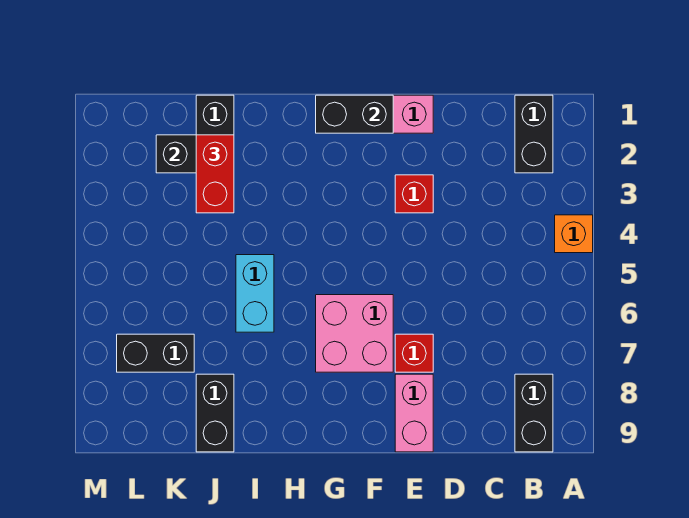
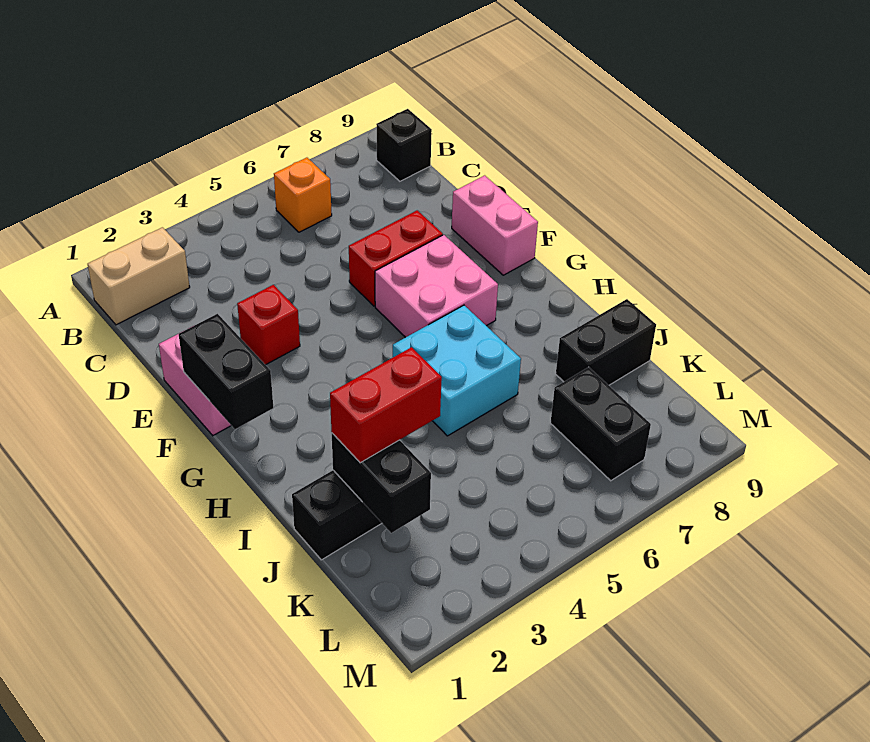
orange 1x1 brick [555,215,593,253] -> orange 1x1 brick moved to [274,158,332,232]
black 1x2 brick [515,95,553,173] -> tan 1x2 brick [88,227,190,325]
black 1x2 brick [515,374,553,452] -> black 1x1 brick [376,109,432,181]
red 1x1 brick [395,334,433,372] -> red 1x2 brick [349,210,443,306]
pink 1x2 brick [395,374,433,452] -> pink 1x2 brick turned to [452,175,538,275]
cyan 1x2 brick [236,255,274,332] -> cyan 2x2 brick [393,305,521,436]

